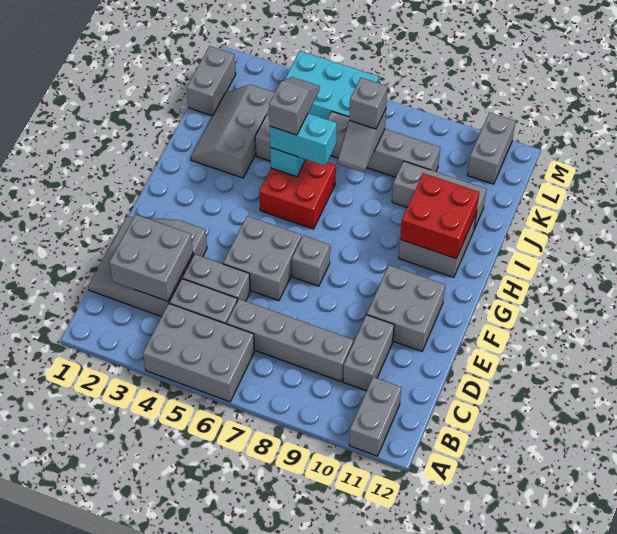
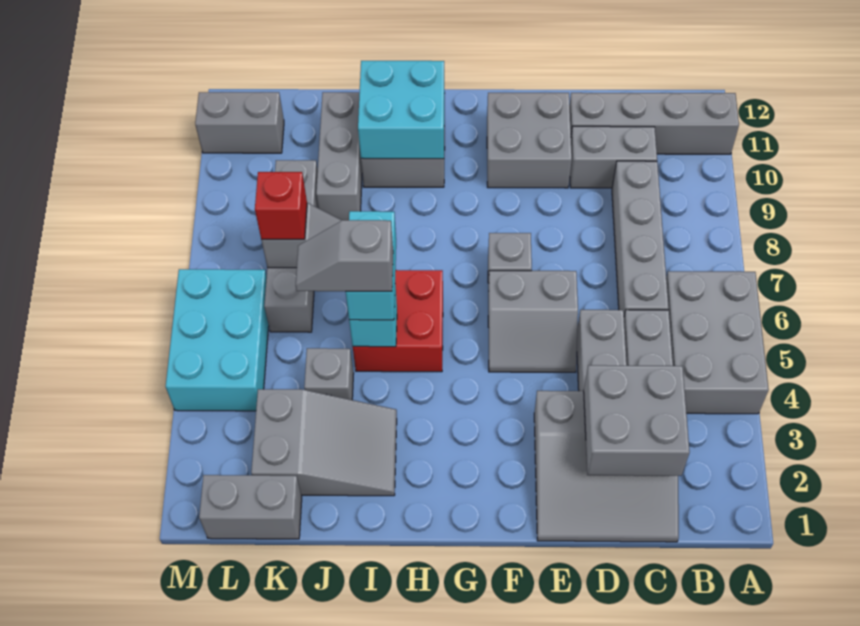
grey 1x2 brick [349,377,401,456] -> grey 1x4 brick [570,93,739,154]
grey 2x2 brick [223,216,302,301] -> grey 2x2 slope [488,271,578,372]
red 2x2 brick [400,173,479,259] -> cyan 2x2 brick [358,61,445,159]
grey 2x3 slope [191,84,275,178] -> grey 2x3 slope turned to [251,389,397,496]
grey 1x1 brick [349,78,388,129] -> red 1x1 brick [255,172,307,239]

